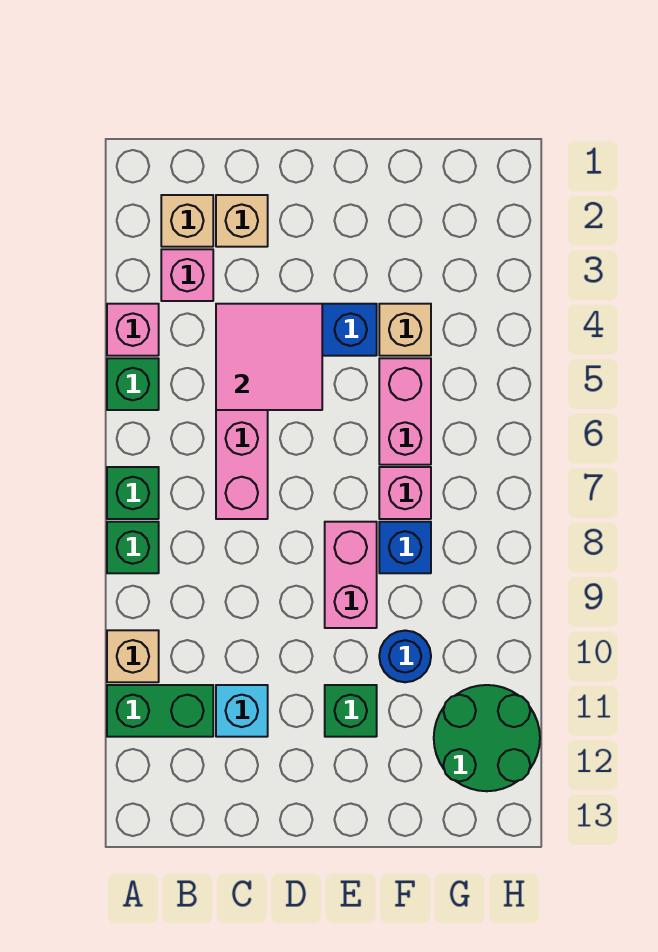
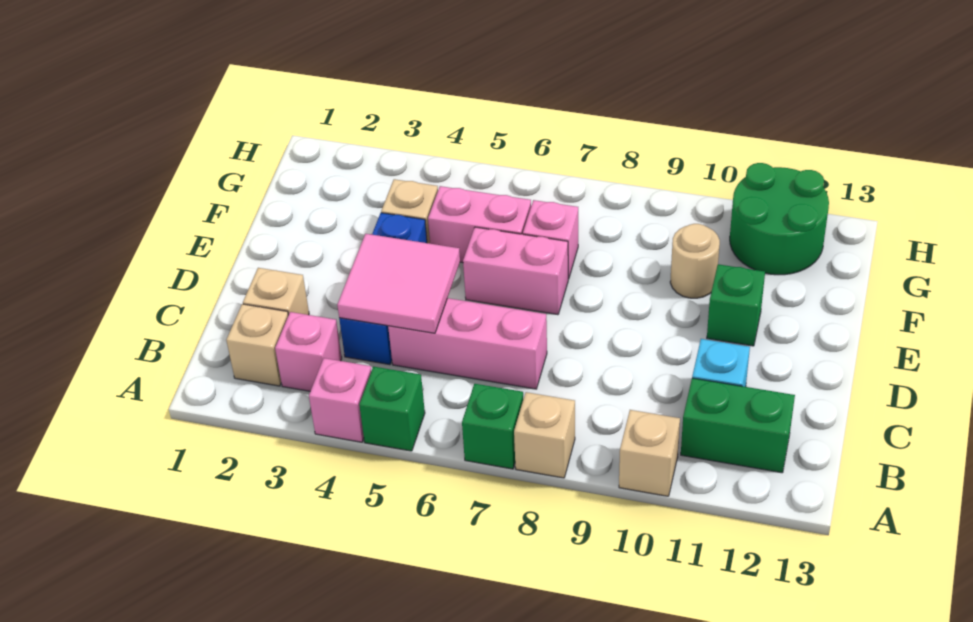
green 1x1 brick [107,522,159,573] -> tan 1x1 brick [514,392,575,478]
green 1x2 brick [107,685,213,737] -> green 1x2 brick turned to [681,378,795,473]
pink 1x2 brick [325,522,377,628] -> pink 1x2 brick moved to [463,227,568,315]
blue 1x1 brick [379,522,431,573] -> none
blue 1x1 round brick [379,631,431,682] -> tan 1x1 round brick [670,224,720,298]

